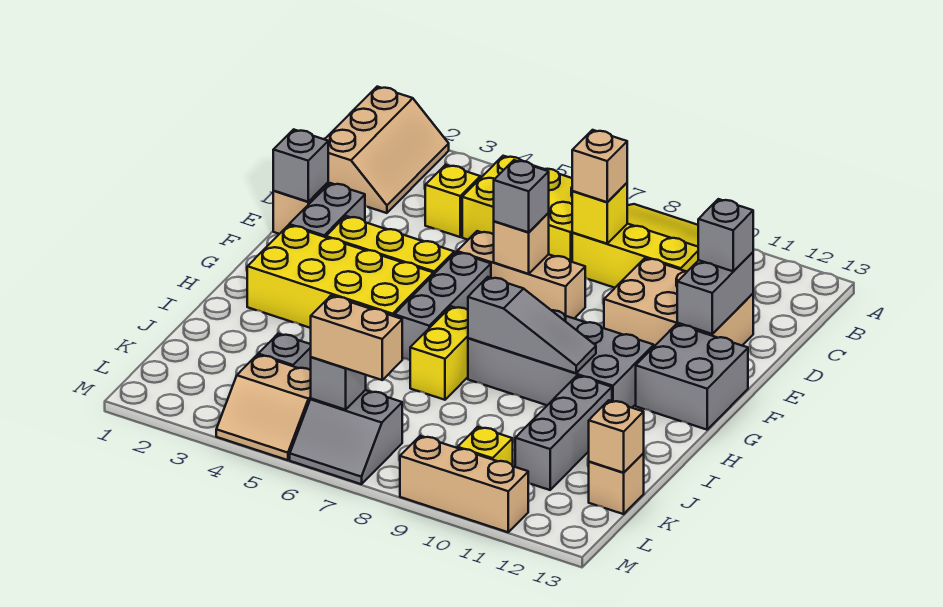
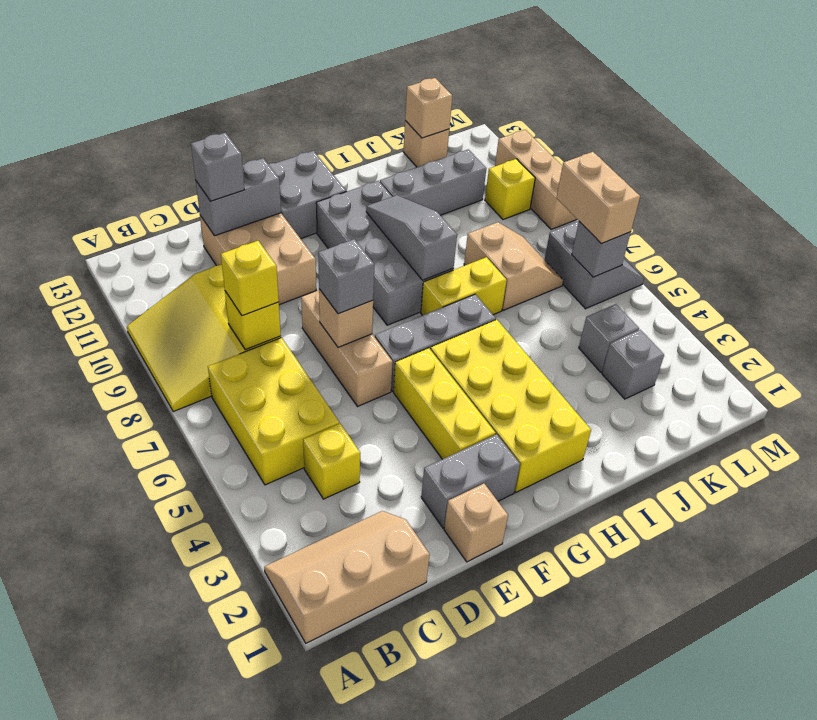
tan 1x1 brick [572,130,627,202] -> yellow 1x1 brick [221,241,279,316]
grey 1x1 brick [273,129,328,202] -> grey 1x1 brick moved to [602,330,664,399]
tan 2x2 slope [216,355,311,460] -> tan 2x2 slope moved to [464,222,563,310]

